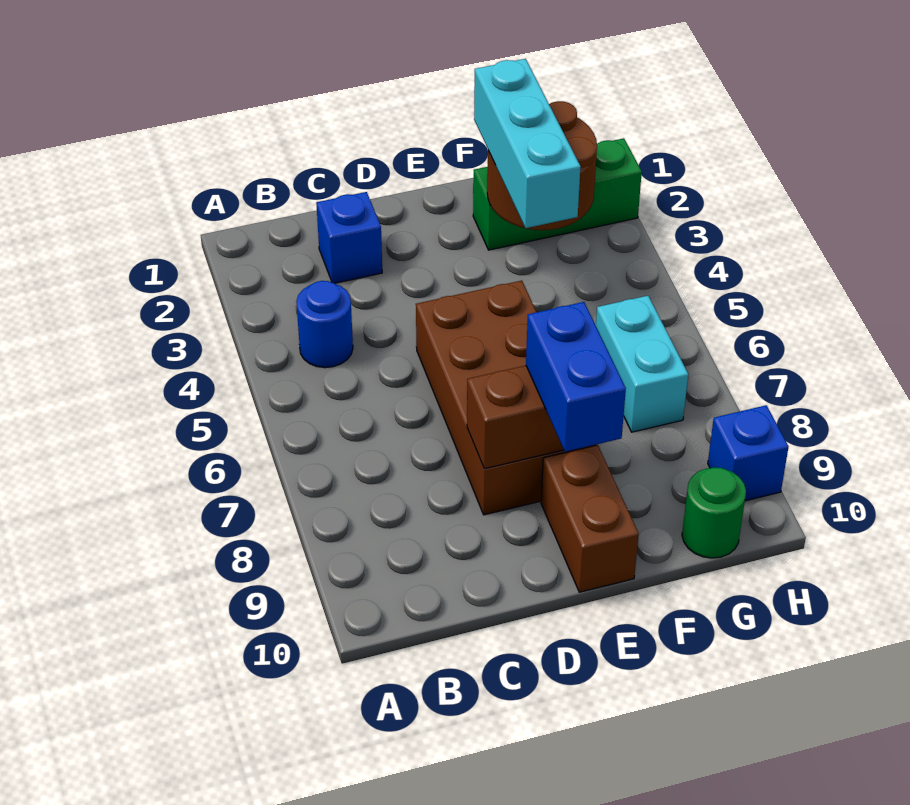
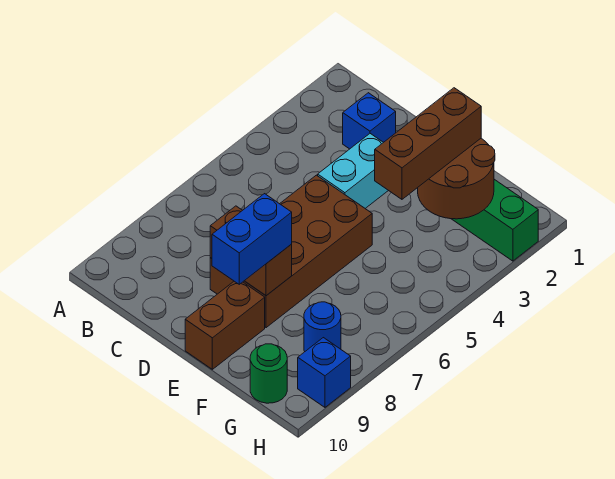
blue 1x1 round brick [296,281,353,368] -> blue 1x1 round brick moved to [304,302,341,351]
cyan 1x3 brick [474,59,581,228] -> brown 1x3 brick [375,88,481,199]
cyan 1x2 brick [596,296,688,432] -> cyan 1x2 brick moved to [318,134,388,208]

